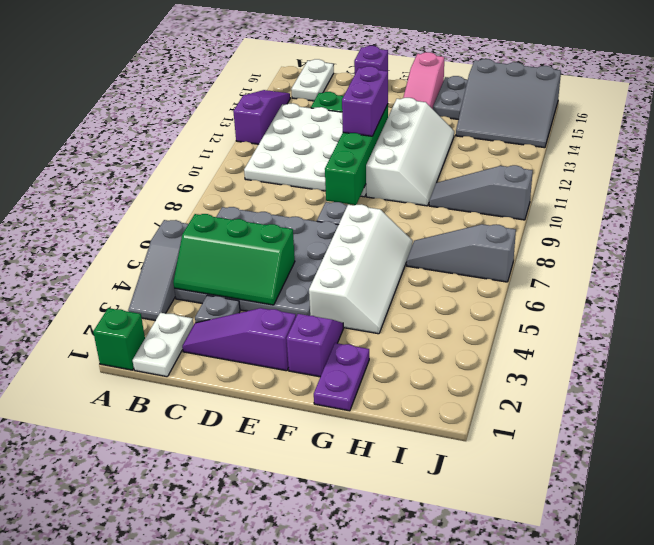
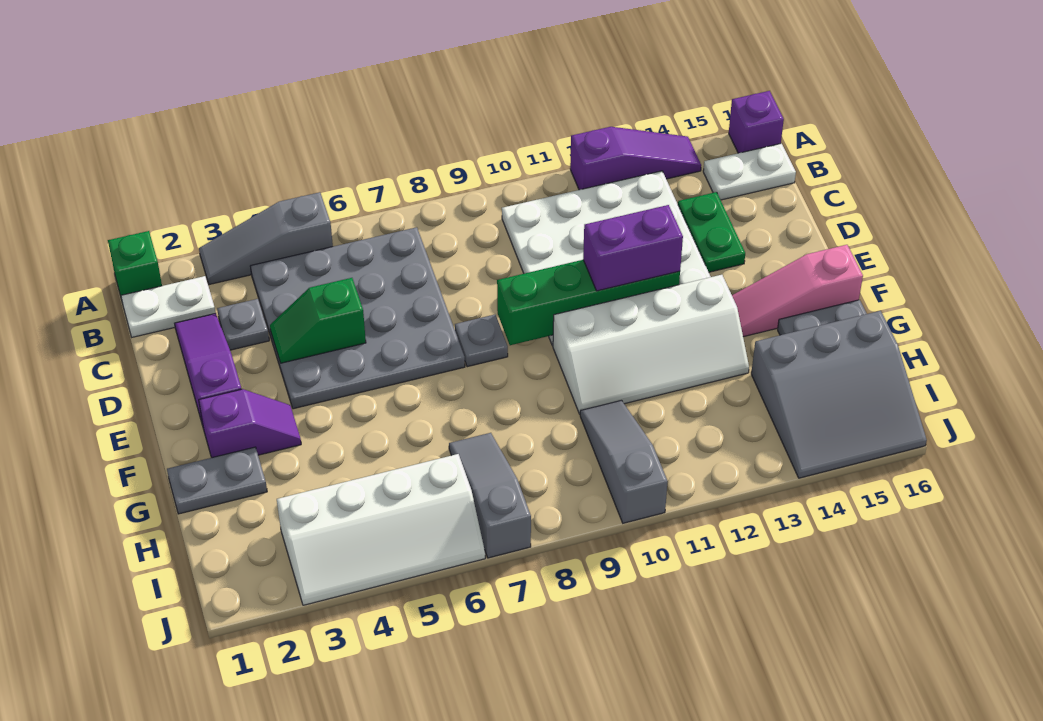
green 2x3 slope [173,214,295,305] -> green 1x2 slope [270,278,366,363]
purple 1x1 brick [354,46,388,74] -> purple 1x1 brick moved to [729,91,784,153]
white 2x4 slope [309,204,413,334] -> white 2x4 slope moved to [277,454,485,605]
purple 1x2 plate [314,343,369,411] -> grey 1x2 plate [167,447,267,514]
grey 3x3 slope [456,59,561,148] -> grey 3x3 slope turned to [751,311,927,478]

